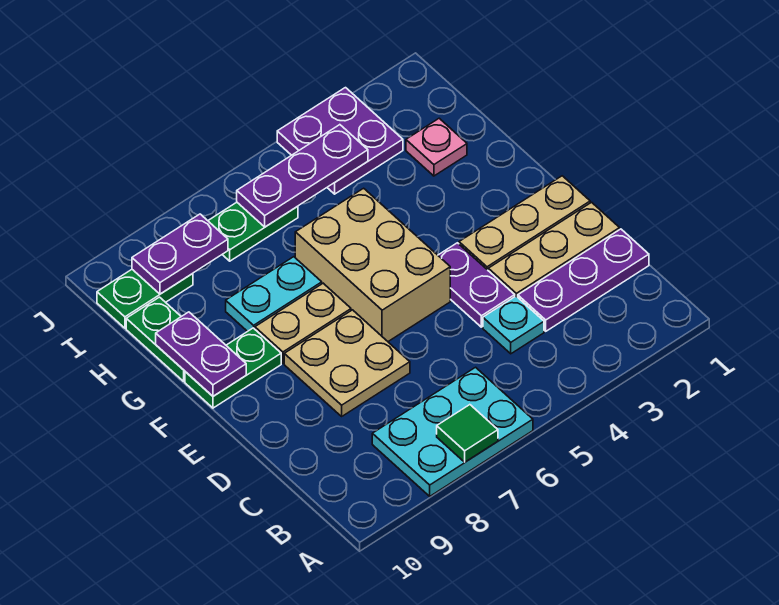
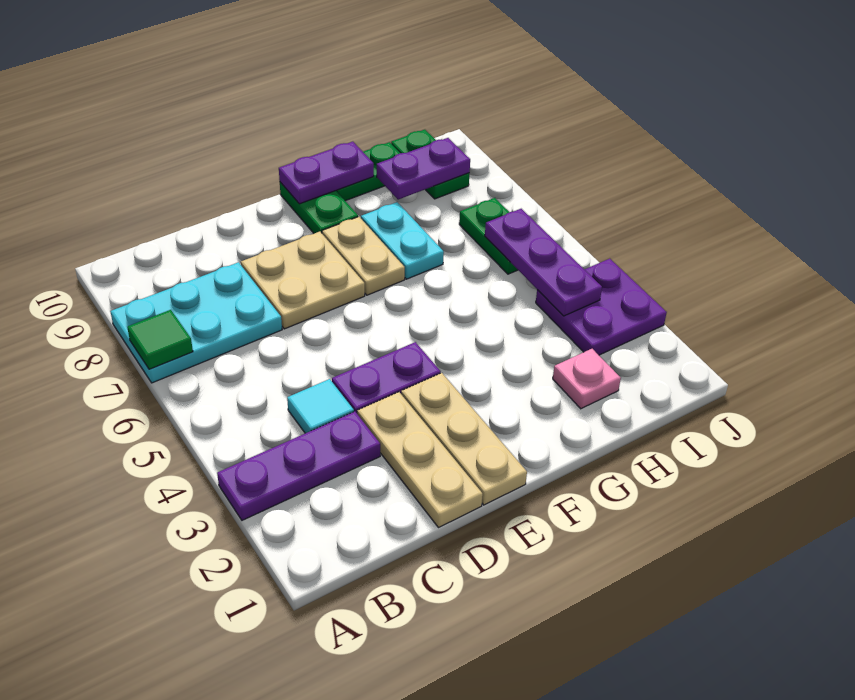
cyan 2x3 plate [372,367,533,496] -> cyan 2x3 plate turned to [110,262,282,383]
purple 1x3 plate [518,229,649,331] -> purple 1x3 plate turned to [217,412,380,520]
cyan 1x1 plate [483,296,544,354] -> cyan 1x1 tile [287,379,354,433]
tan 2x3 brick [295,188,450,341] -> none
purple 1x2 plate [132,214,228,294] -> purple 1x2 plate turned to [377,138,470,200]

